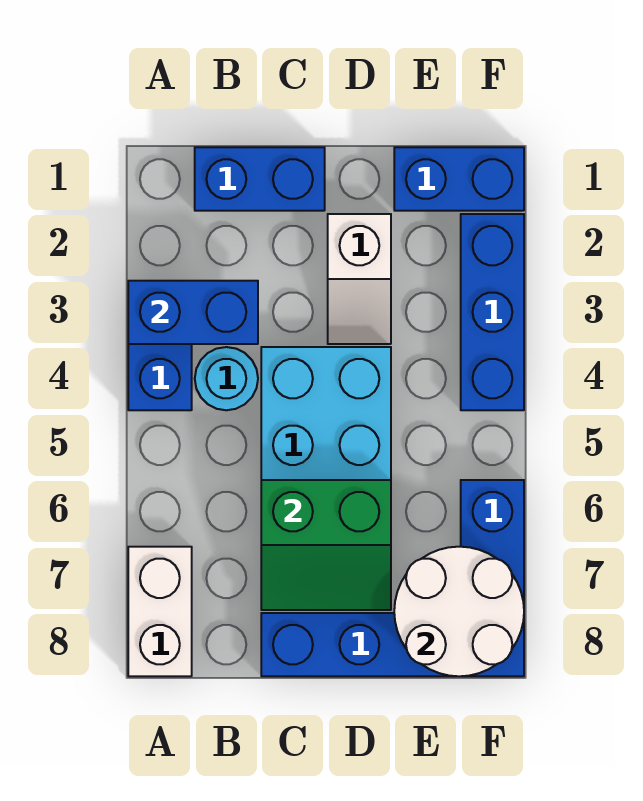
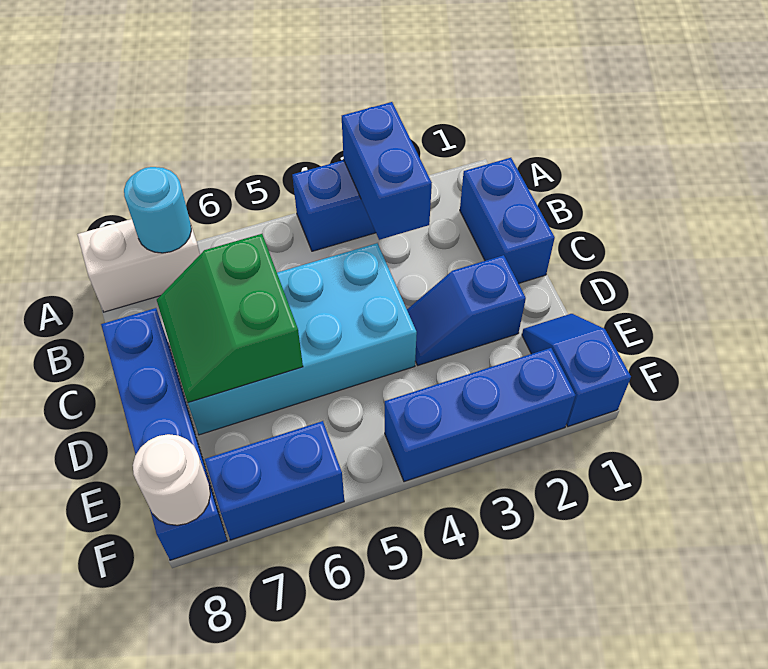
cyan 1x1 round brick [195,347,258,410] -> cyan 1x1 round brick moved to [124,167,191,253]
white 1x2 slope [328,214,391,344] -> blue 1x2 slope [407,255,526,365]
blue 1x2 brick [394,147,524,211] -> blue 1x2 slope [522,314,631,426]
white 2x2 round brick [394,547,524,676] -> white 1x1 round brick [133,434,210,525]

